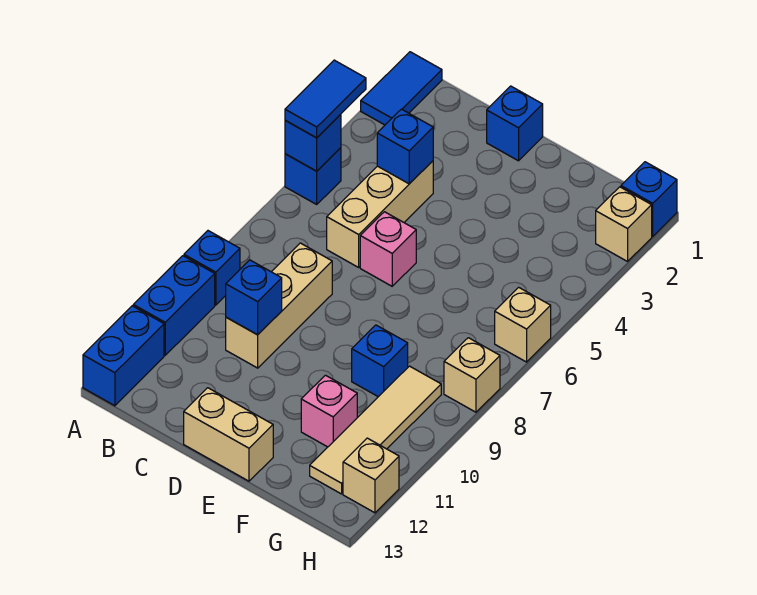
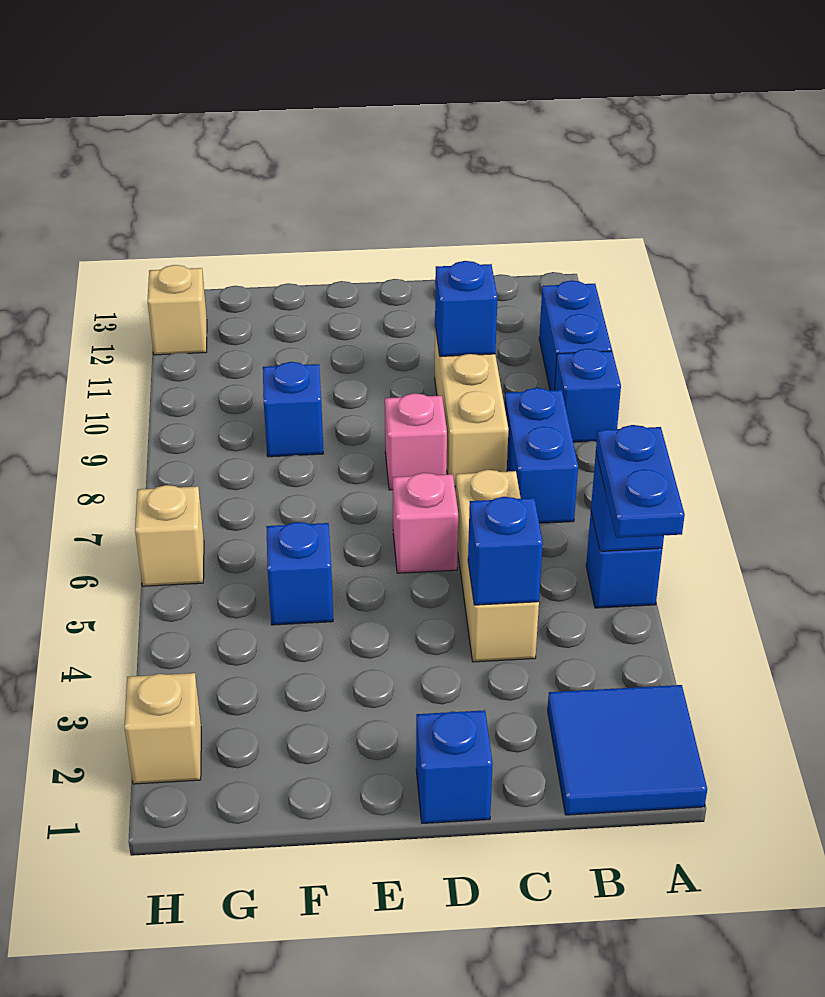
blue 1x2 tile [361,52,442,125] -> blue 2x2 tile [548,685,707,815]
blue 1x2 tile [285,60,366,138] -> blue 1x2 plate [596,425,685,538]
blue 1x2 brick [83,306,164,406] -> blue 1x2 brick moved to [504,388,578,523]
tan 1x2 brick [184,388,273,481] -> none
pink 1x1 brick [301,375,357,447] -> pink 1x1 brick moved to [385,393,447,490]
tan 1x4 tile [310,366,441,494] -> none
blue 1x1 brick [621,162,677,236] -> blue 1x1 brick moved to [266,522,333,625]
tan 1x1 brick [444,338,500,412] -> none

